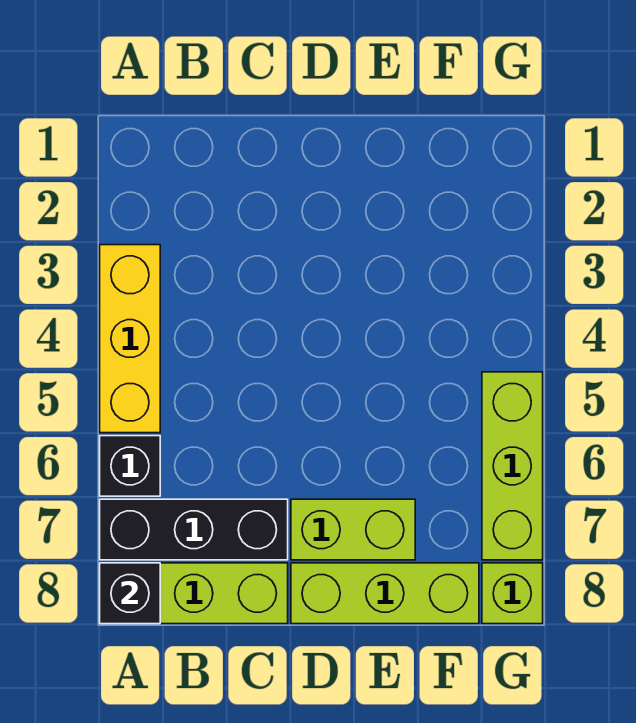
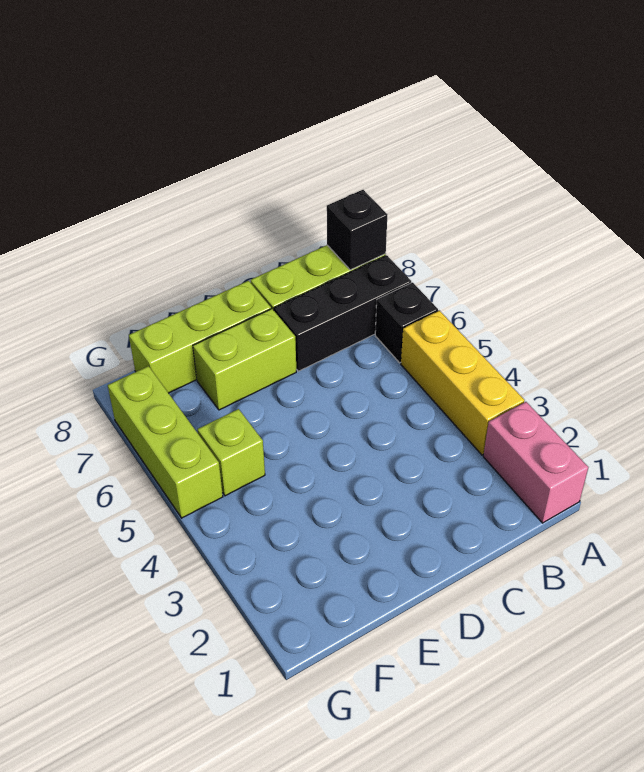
none -> pink 1x2 brick [483,402,588,523]
lime 1x1 brick [482,563,543,624] -> lime 1x1 brick moved to [198,409,265,496]

